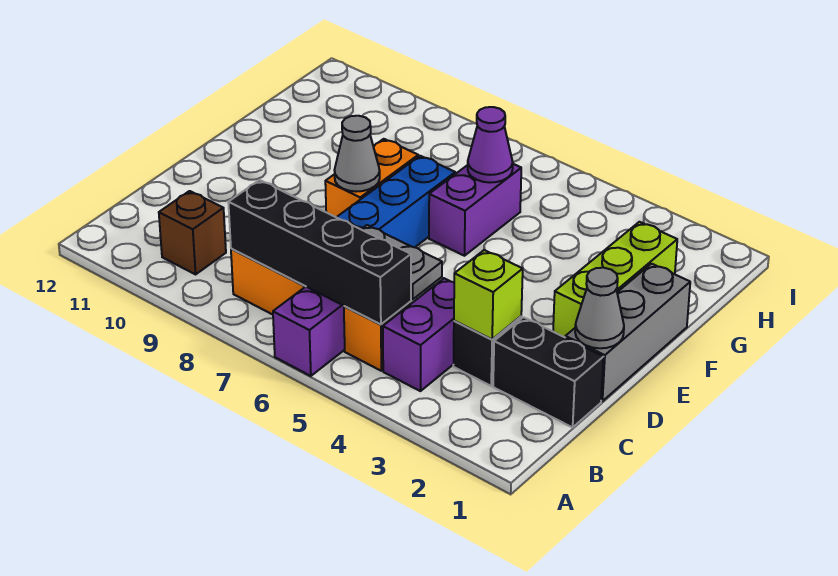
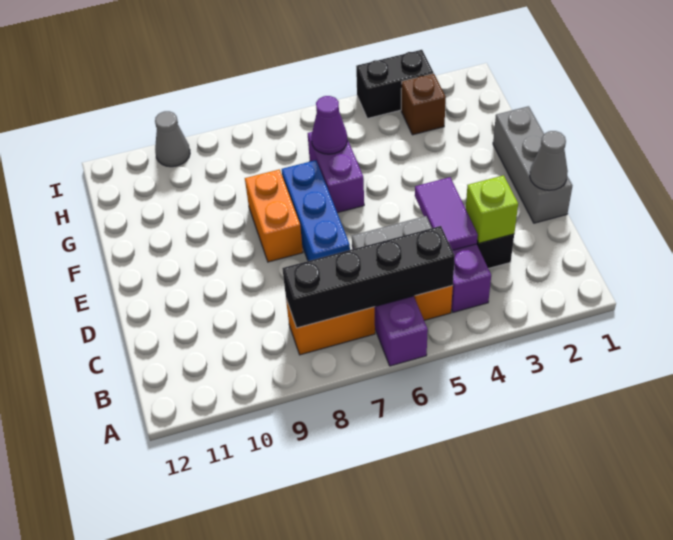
brown 1x1 brick [159,191,226,274] -> brown 1x1 brick moved to [401,74,446,135]
black 1x2 brick [493,317,603,427] -> black 1x2 brick moved to [356,50,434,118]
none -> purple 1x2 tile [415,177,478,250]
lime 1x3 brick [553,222,677,337] -> none
grey 1x1 cone [335,116,380,192] -> grey 1x1 cone moved to [155,111,190,167]

